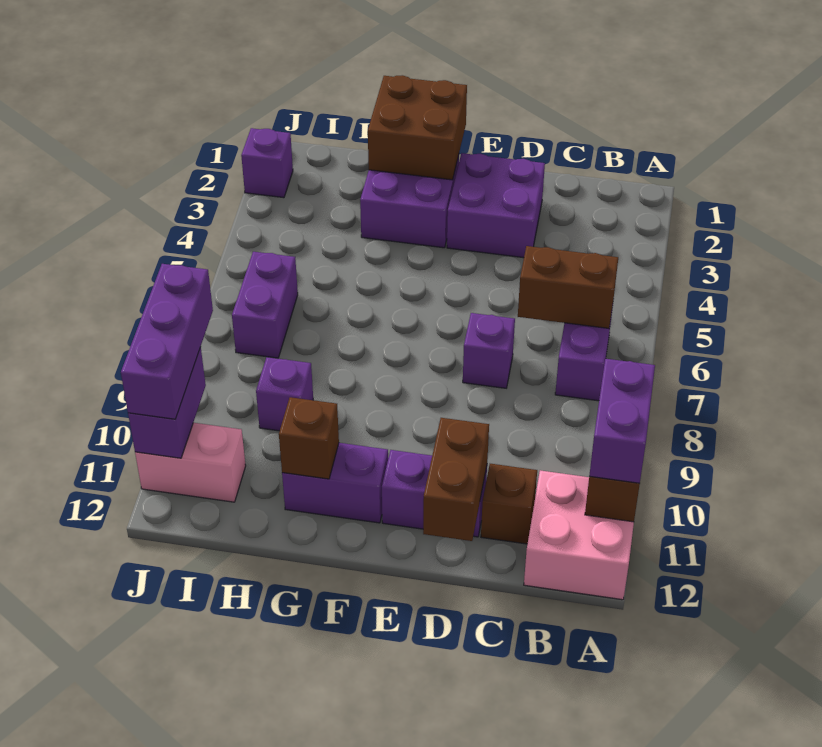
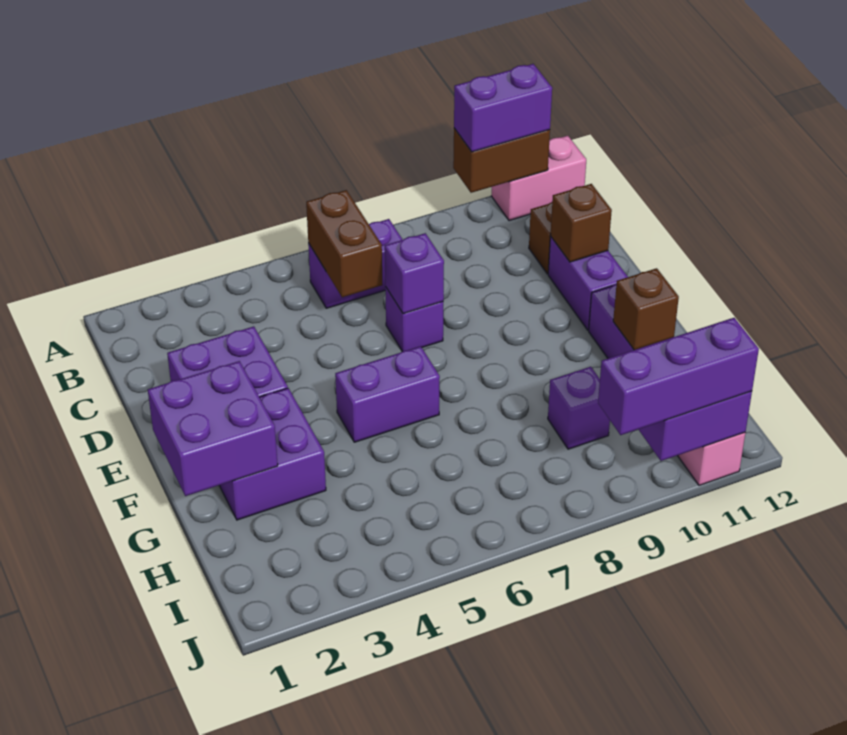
pink 2x2 brick [524,470,634,600] -> pink 1x2 brick [491,136,586,221]
brown 1x2 brick [423,418,489,541] -> brown 1x1 brick [550,184,612,262]
brown 2x2 brick [368,75,467,180] -> purple 2x2 brick [148,361,278,496]
purple 1x2 brick [232,252,298,358] -> purple 1x2 brick moved to [335,346,440,442]
purple 1x1 brick [241,128,293,198] -> purple 1x1 brick moved to [385,233,444,314]

